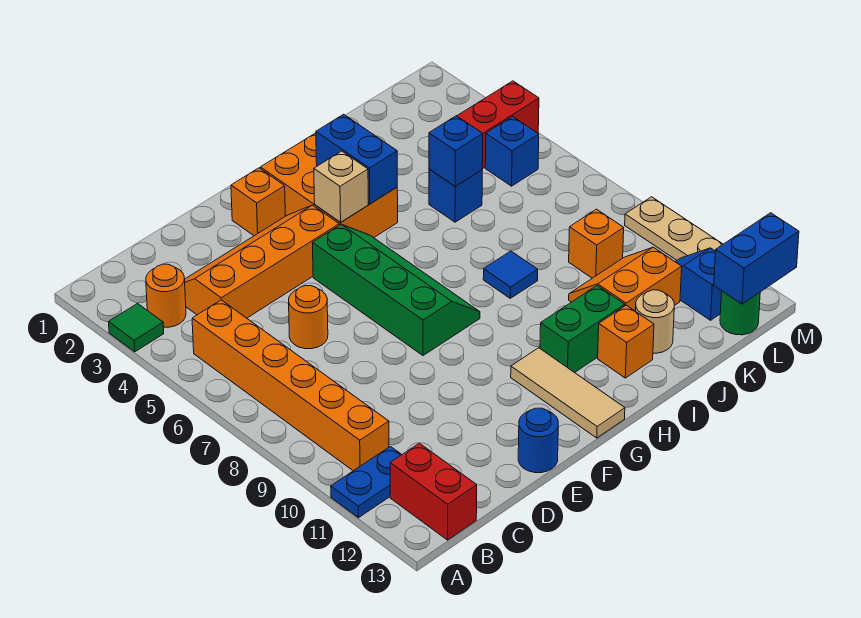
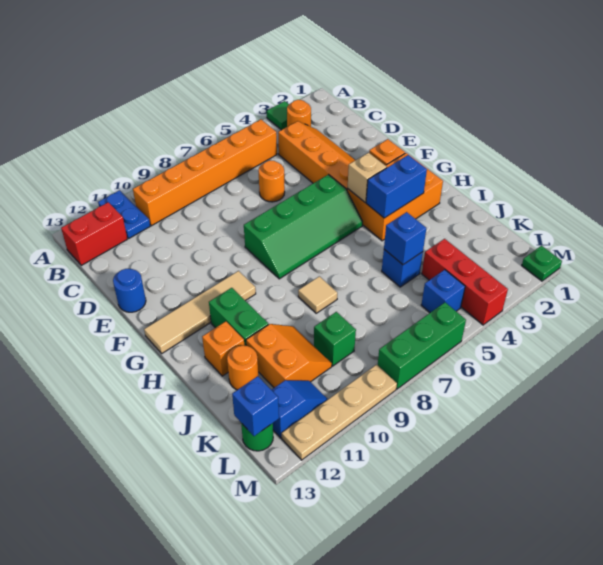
tan 1x3 tile [511,348,625,438] -> tan 1x4 tile [144,271,256,353]
blue 1x1 tile [483,251,538,298] -> tan 1x1 tile [298,276,337,313]
tan 1x1 round brick [636,290,674,353] -> orange 1x1 round brick [227,345,259,390]
orange 1x1 brick [569,209,624,278] -> green 1x1 brick [314,312,356,366]
blue 1x2 brick [714,213,799,304] -> blue 1x1 brick [232,376,279,436]
none -> green 1x1 plate [522,246,562,281]
none -> green 1x3 brick [378,302,466,389]

